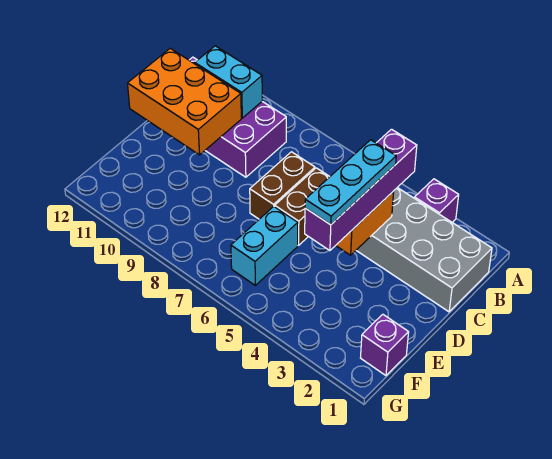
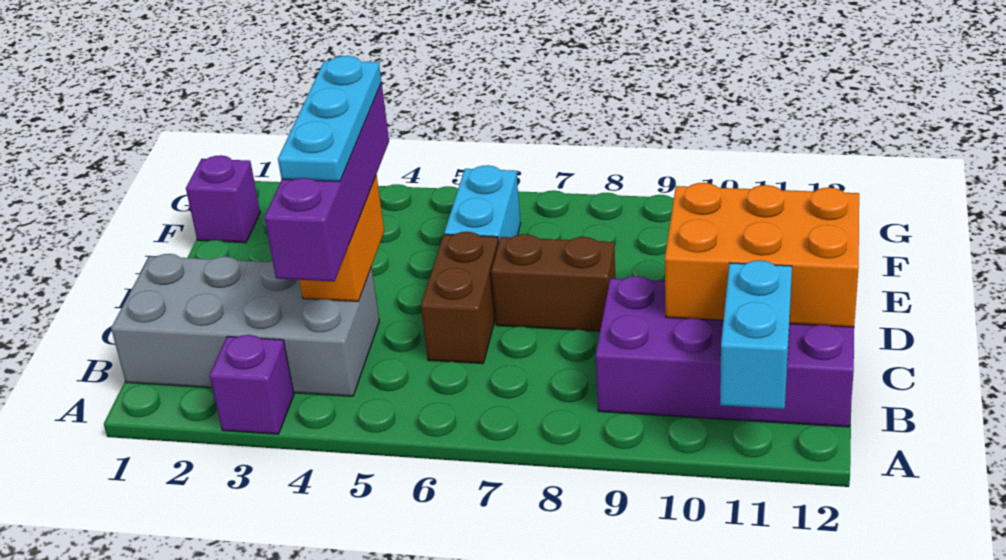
cyan 1x2 brick [195,46,262,118] -> cyan 1x2 brick turned to [720,260,792,409]
brown 1x2 brick [250,152,315,219] -> brown 1x2 brick turned to [491,234,616,331]

